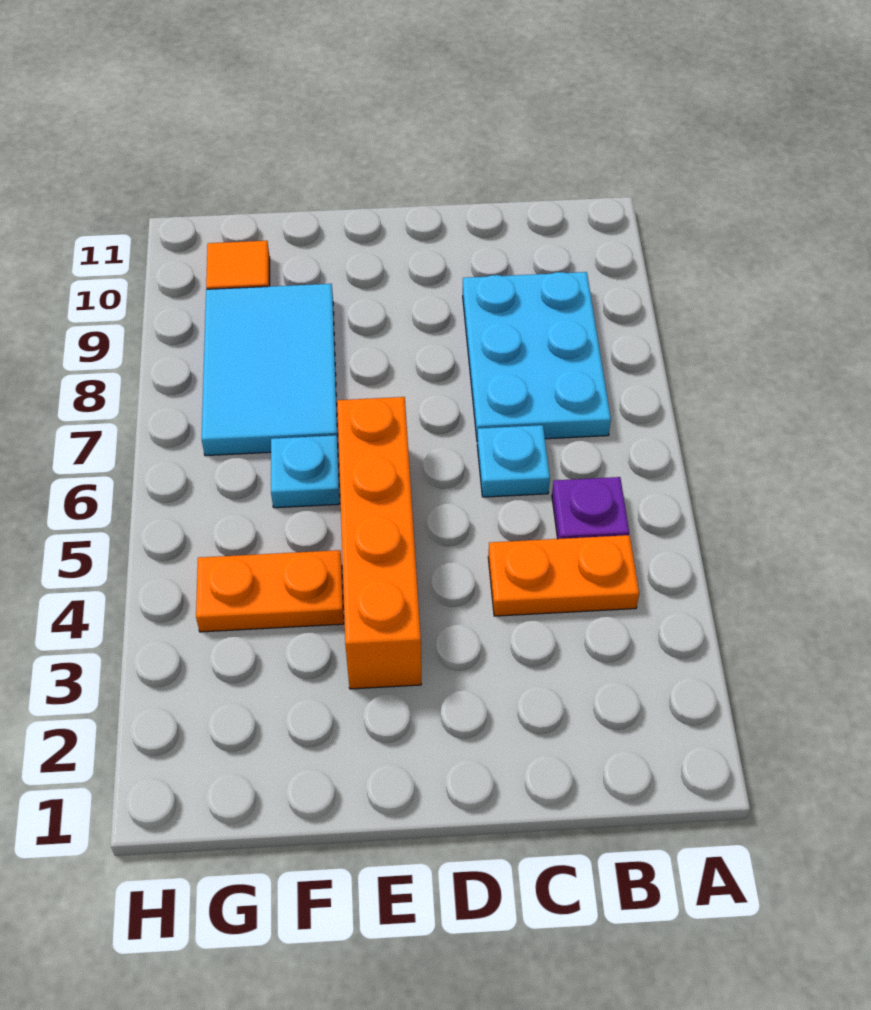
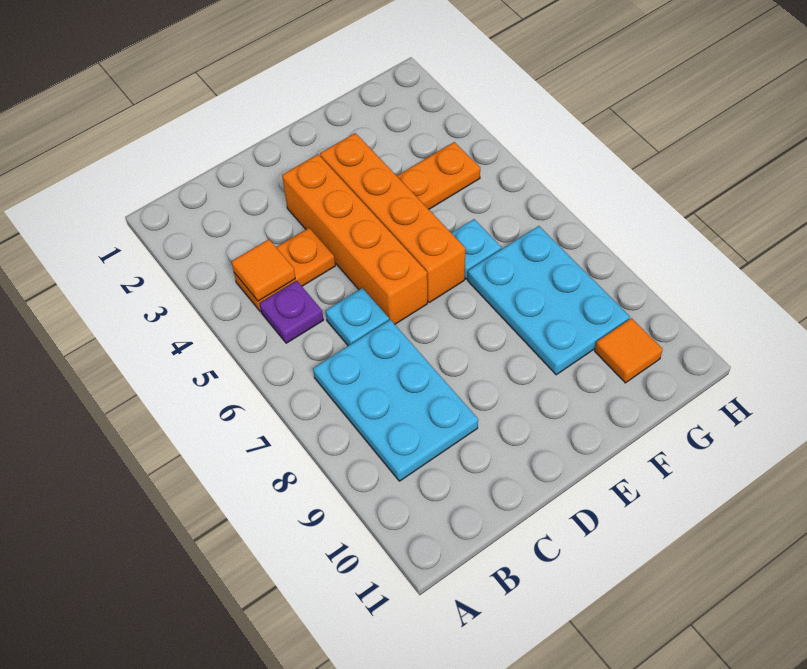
none -> orange 1x1 tile [231,239,295,301]
none -> orange 1x4 brick [282,154,427,324]
cyan 2x3 tile [202,284,338,456] -> cyan 2x3 plate [468,226,630,375]

